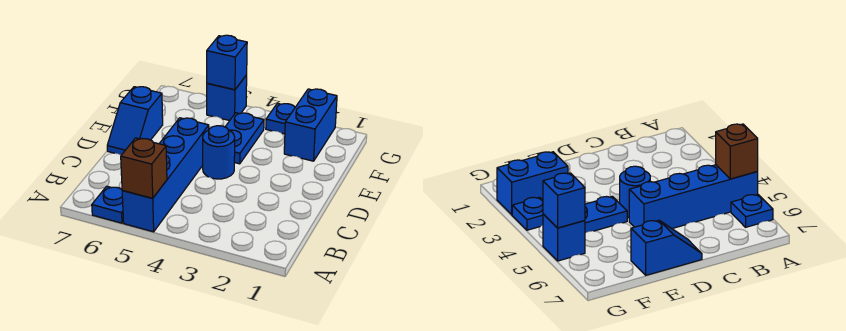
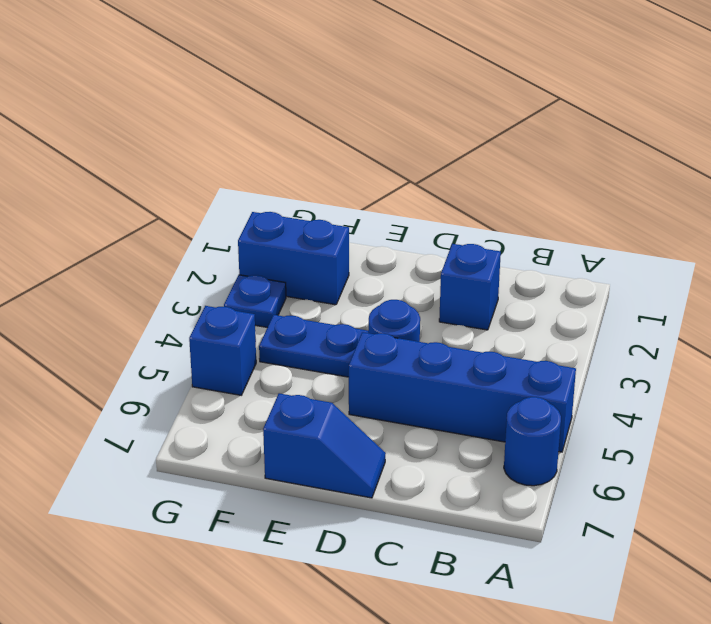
brown 1x1 brick [121,138,167,198] -> none
blue 1x1 plate [92,186,123,223] -> blue 1x1 round brick [504,397,561,486]
blue 1x1 brick [207,35,247,90] -> blue 1x1 brick moved to [439,244,501,330]

